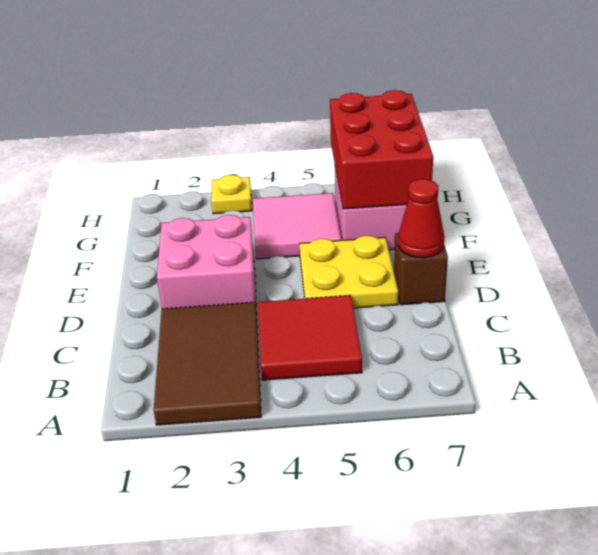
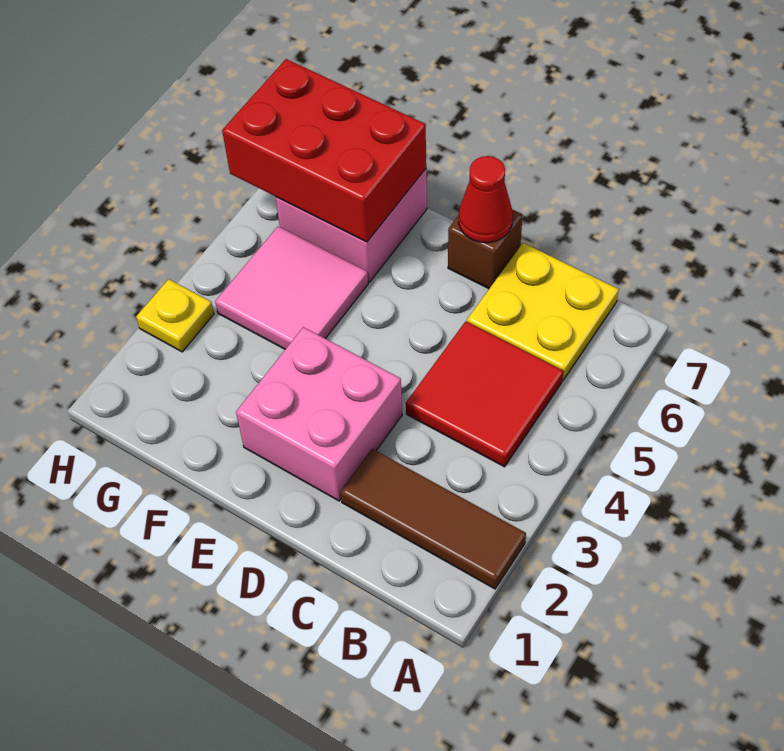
brown 2x3 tile [154,302,261,425] -> brown 1x3 tile [341,449,526,589]
yellow 2x2 plate [300,236,398,308] -> yellow 2x2 plate moved to [467,243,619,380]

